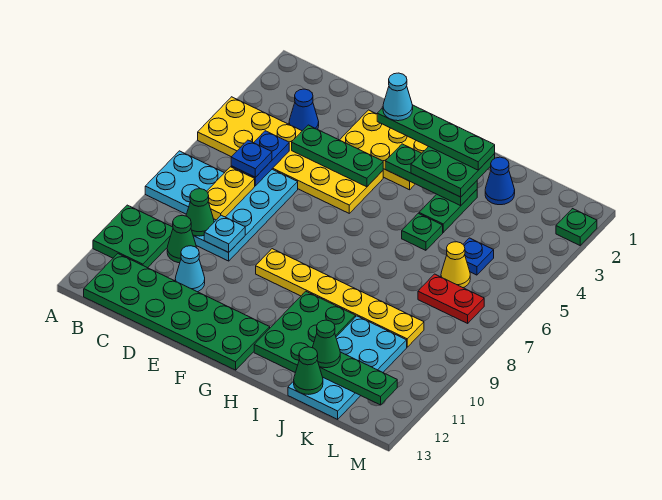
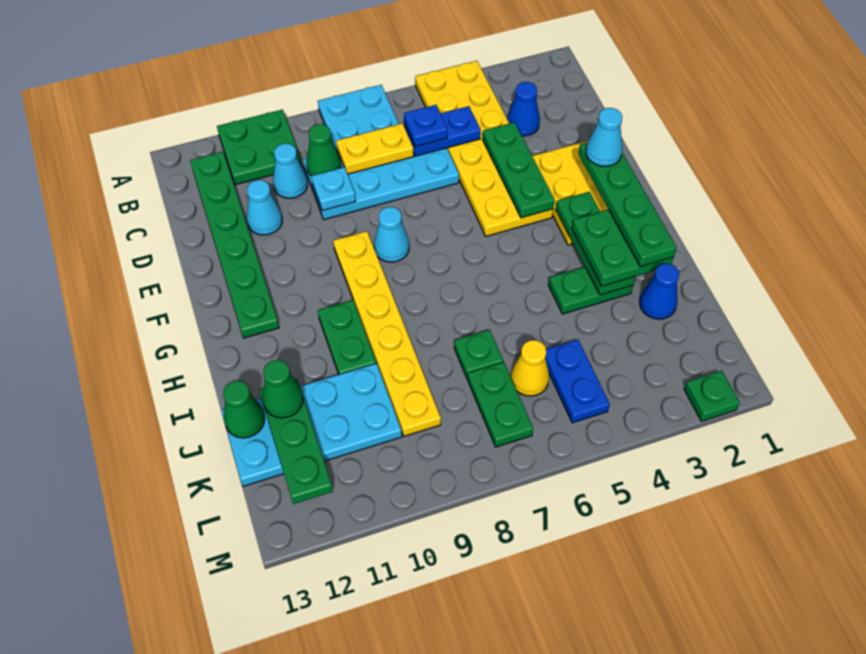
green 2x6 plate [84,254,270,370] -> green 1x6 plate [190,152,279,338]
green 1x1 cone [167,215,197,263] -> cyan 1x1 cone [273,144,308,198]
none -> cyan 1x1 cone [374,207,409,262]
green 2x3 plate [254,291,356,373] -> green 1x2 plate [318,300,376,374]
green 1x1 plate [402,213,443,250] -> green 1x1 plate moved to [454,330,503,379]
blue 1x1 plate [463,238,494,275] -> blue 1x2 plate [545,340,610,423]
red 1x2 plate [418,274,484,323] -> green 1x2 plate [468,362,533,447]

